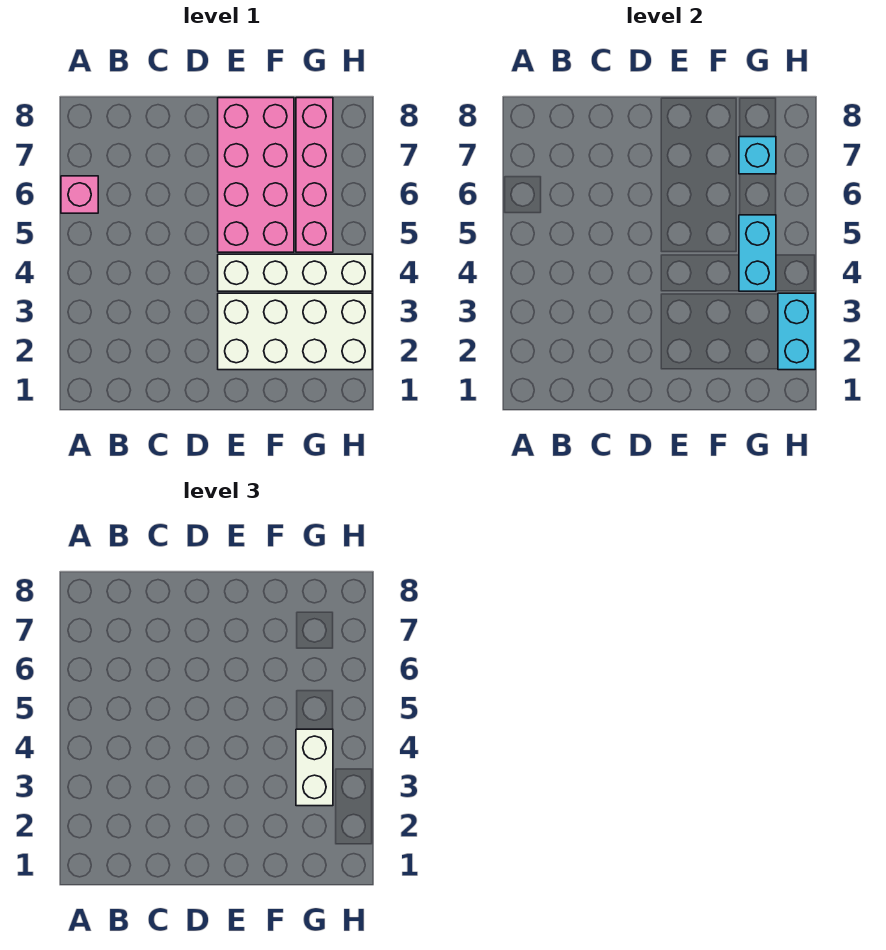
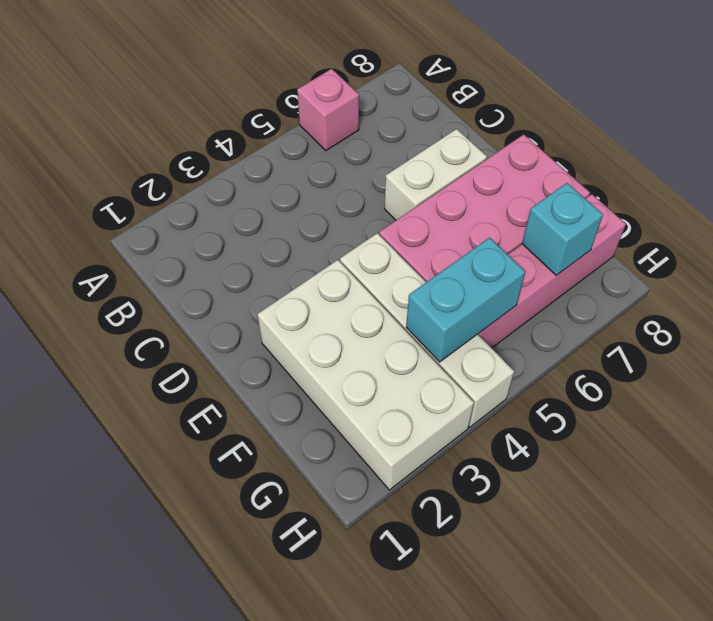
white 1x2 brick [296,729,333,806] -> white 1x2 brick moved to [384,129,487,220]
cyan 1x2 brick [778,293,815,370] -> none

